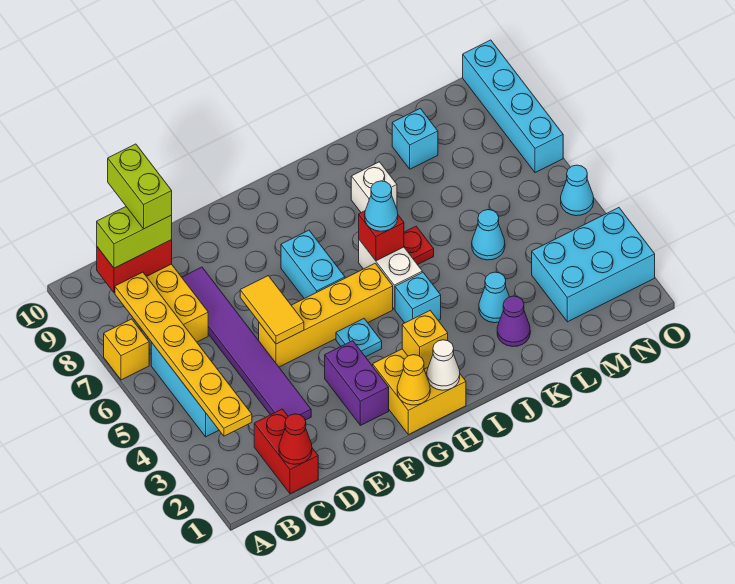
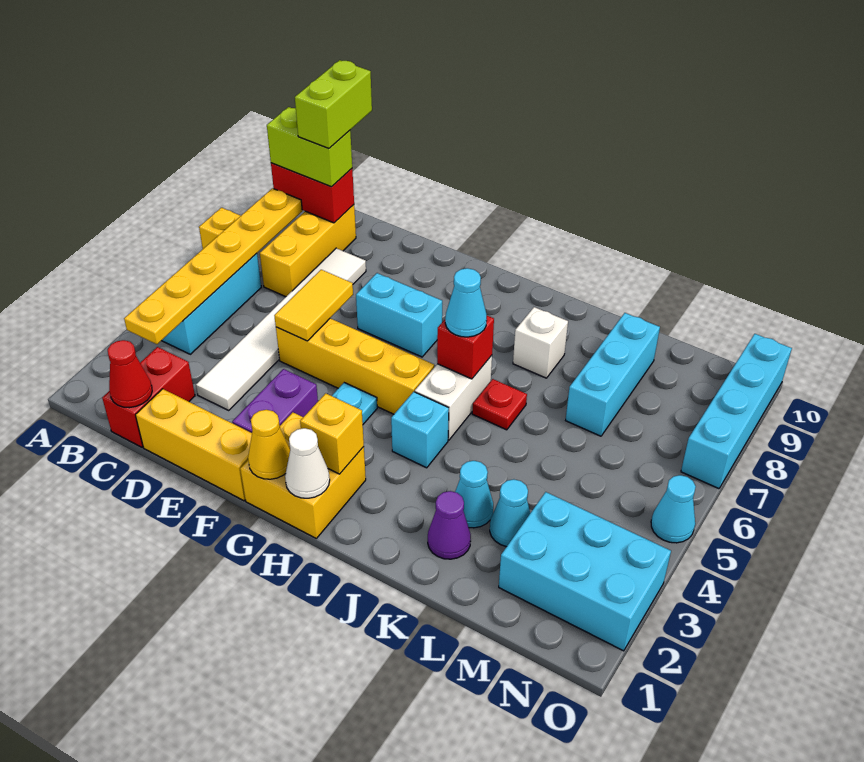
none -> yellow 1x3 brick [135,389,252,501]
purple 1x6 tile [182,267,311,420] -> white 1x6 tile [196,248,366,410]
cyan 1x2 brick [281,230,345,299] -> cyan 1x2 brick turned to [356,273,442,357]
cyan 1x1 cone [472,210,505,260] -> cyan 1x1 cone moved to [490,479,530,547]
cyan 1x1 brick [392,108,438,169] -> cyan 1x3 brick [566,313,660,436]

